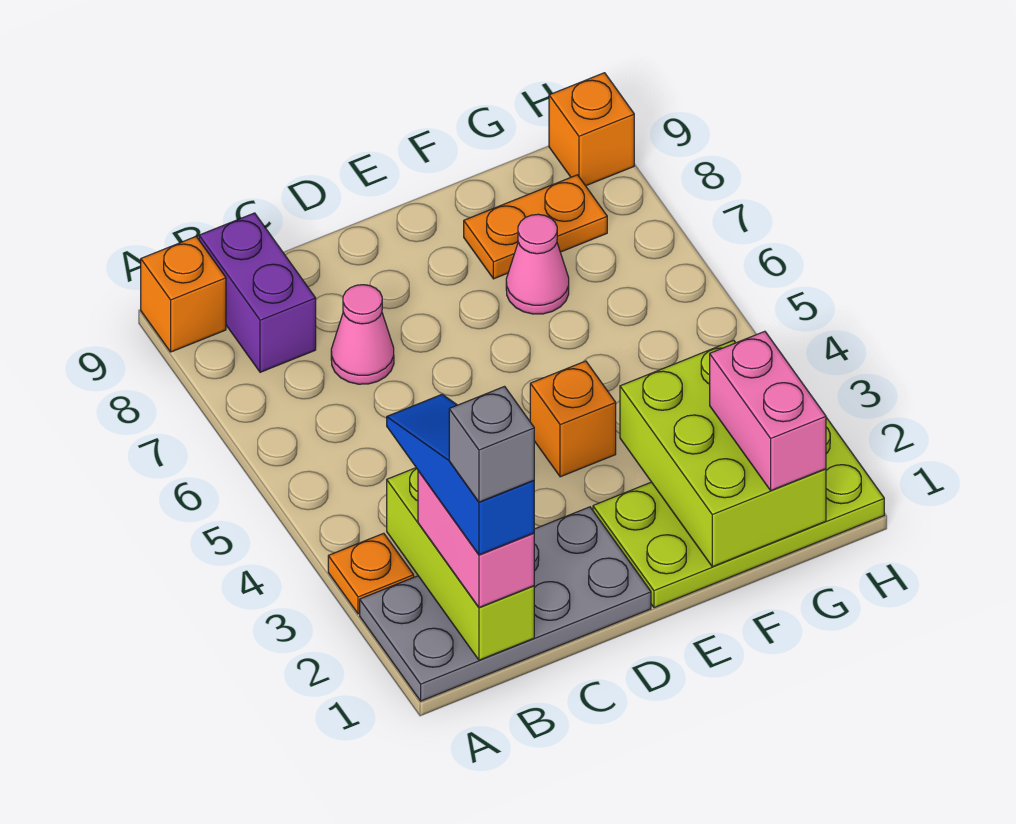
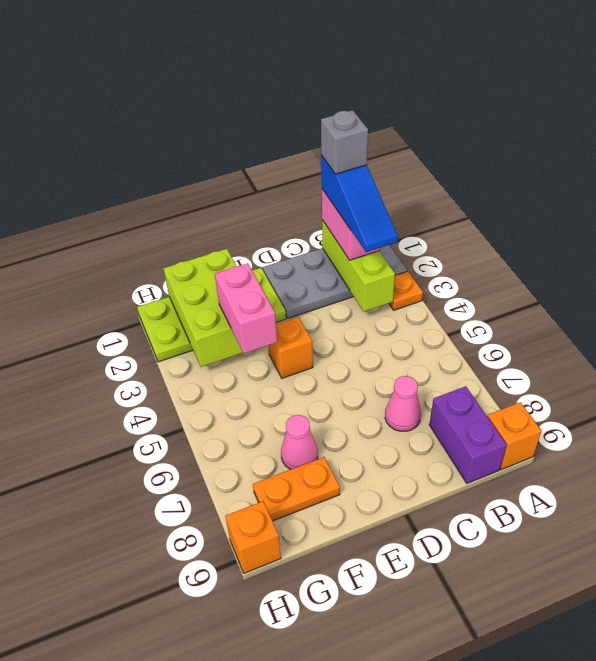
pink 1x2 brick [710,331,826,490] -> pink 1x2 brick moved to [215,263,277,353]

